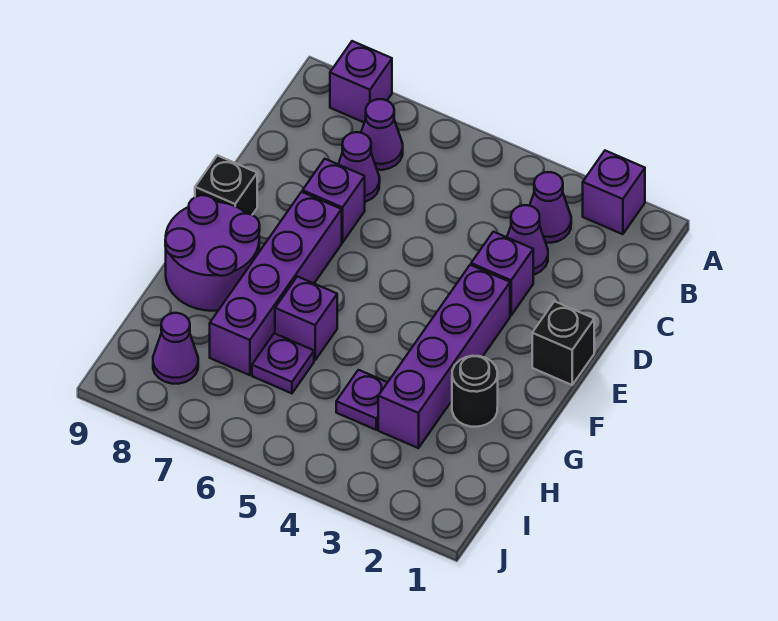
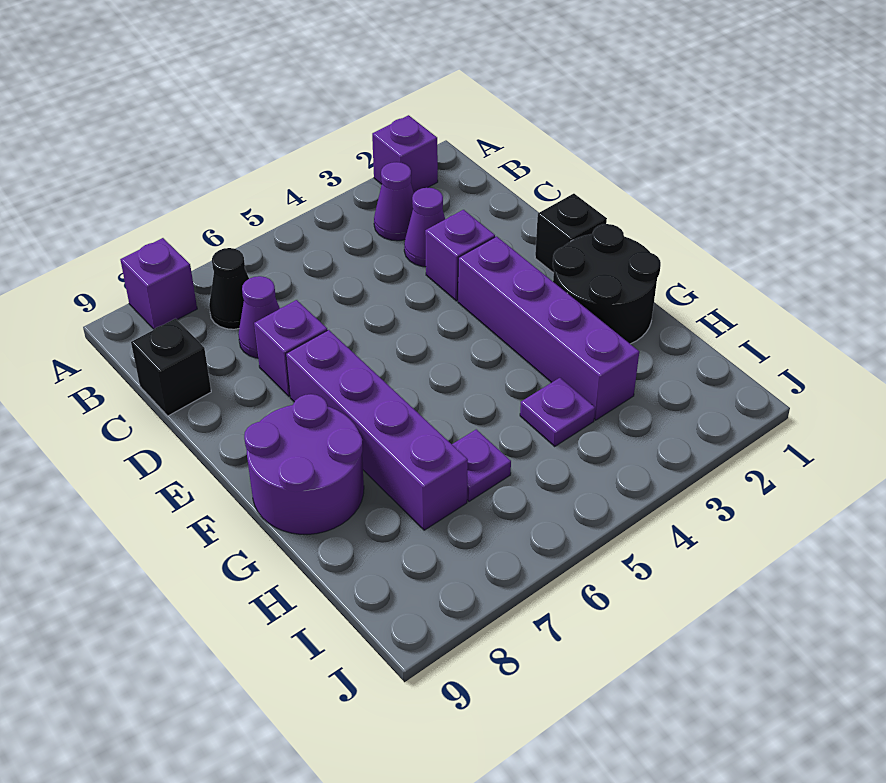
purple 1x1 cone [361,99,403,170] -> black 1x1 cone [209,248,249,329]
black 1x1 brick [195,155,257,215] -> black 1x1 brick moved to [131,319,211,416]
black 1x1 round brick [452,356,498,427] -> black 2x2 round brick [553,224,661,344]
purple 1x1 brick [275,276,337,360] -> none
purple 1x1 cone [153,313,198,384] -> none

